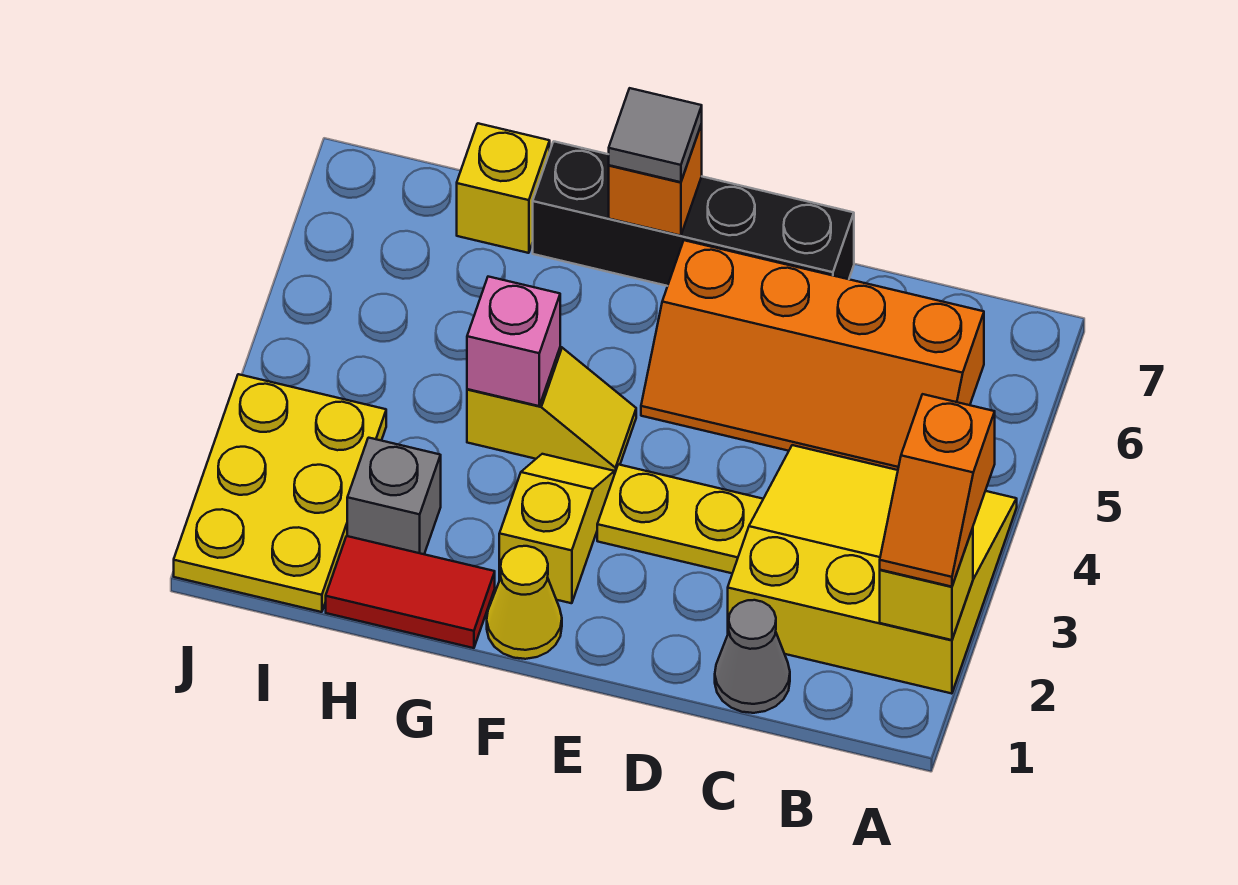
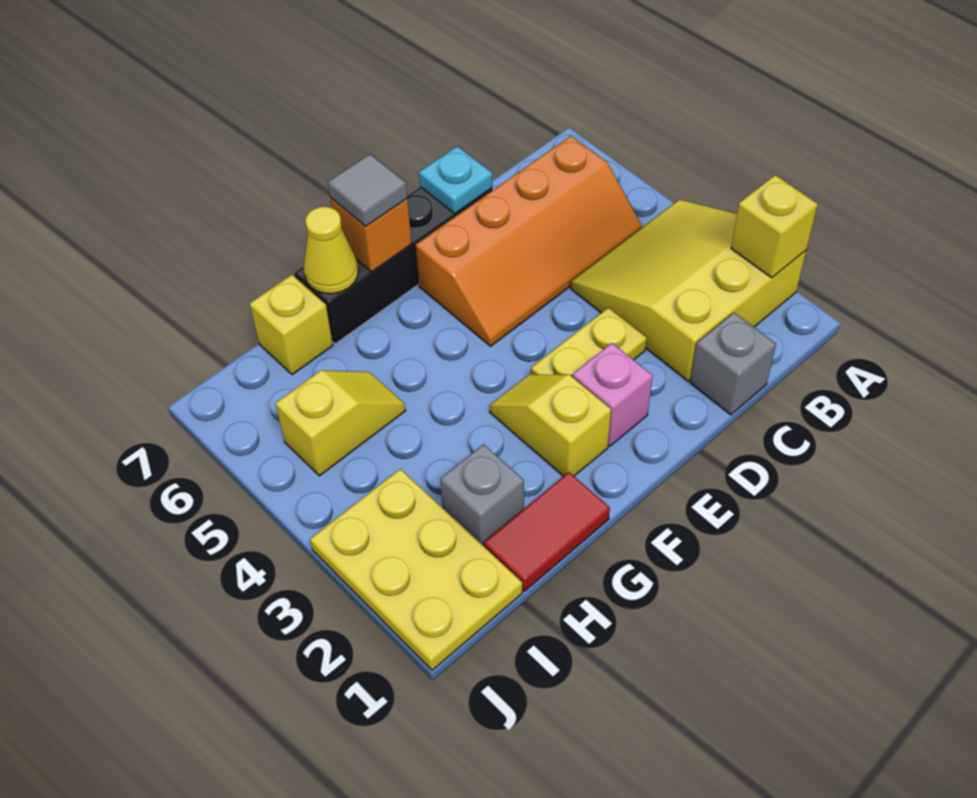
orange 1x2 slope [880,394,995,587] -> none
grey 1x1 cone [715,600,790,713] -> grey 1x1 brick [690,313,776,415]
none -> cyan 1x1 plate [419,146,493,214]
yellow 1x1 cone [487,546,562,659] -> yellow 1x1 cone moved to [304,207,358,294]
yellow 1x2 slope [467,347,636,474] -> yellow 1x2 slope moved to [275,370,405,476]
pink 1x1 brick [467,277,560,406] -> pink 1x1 brick moved to [572,343,653,446]

